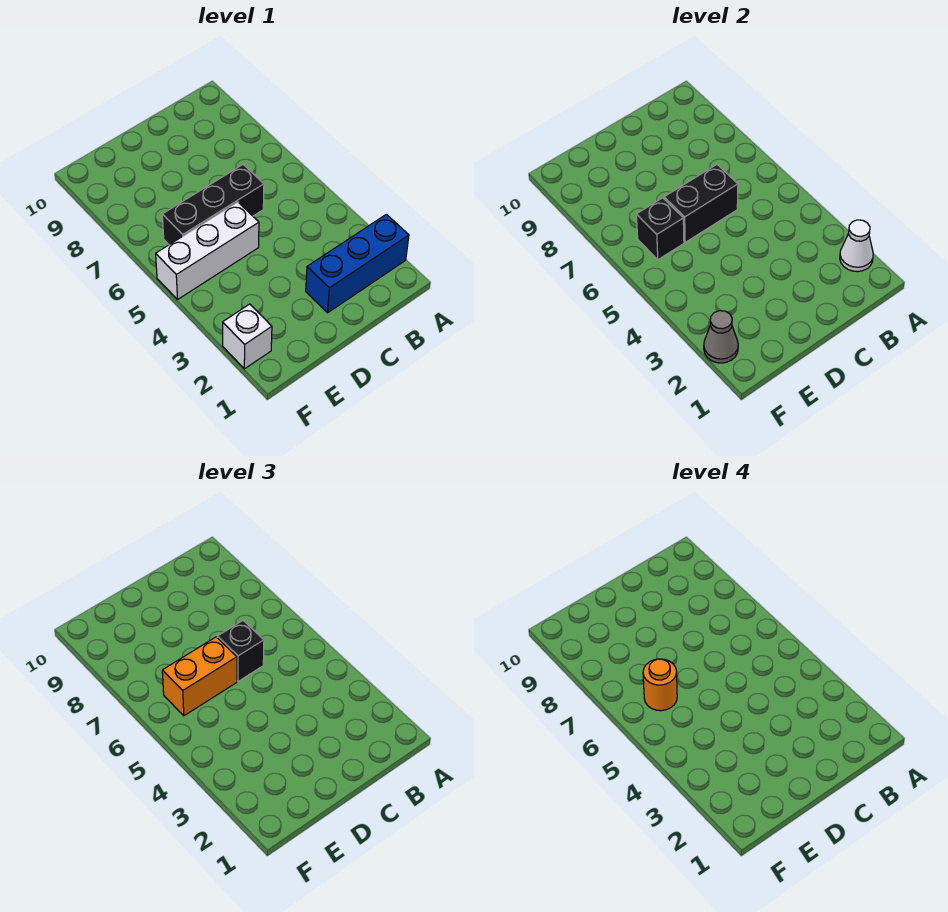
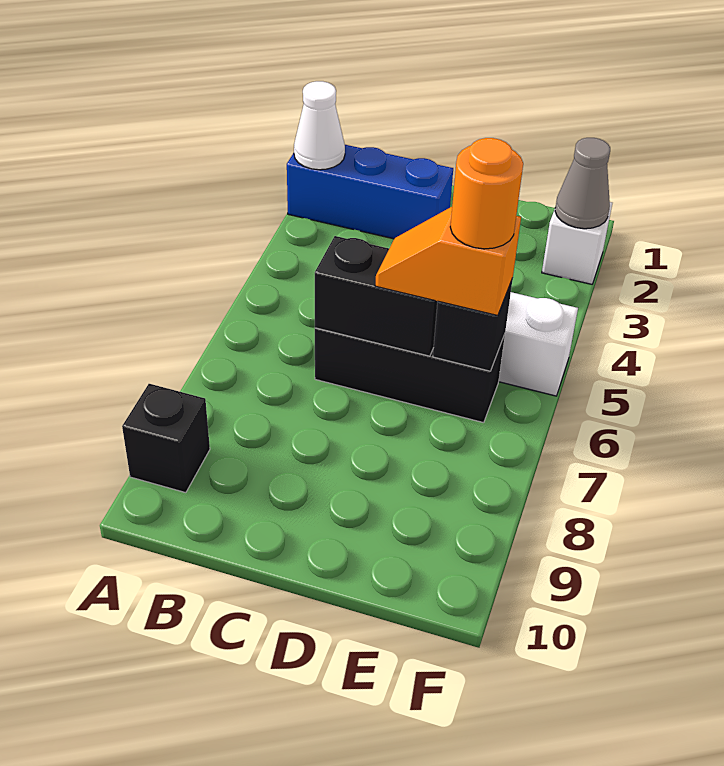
black 1x1 brick [217,621,264,681] -> black 1x1 brick moved to [122,384,210,493]
orange 1x2 brick [162,637,237,716] -> orange 1x2 slope [375,207,521,316]

